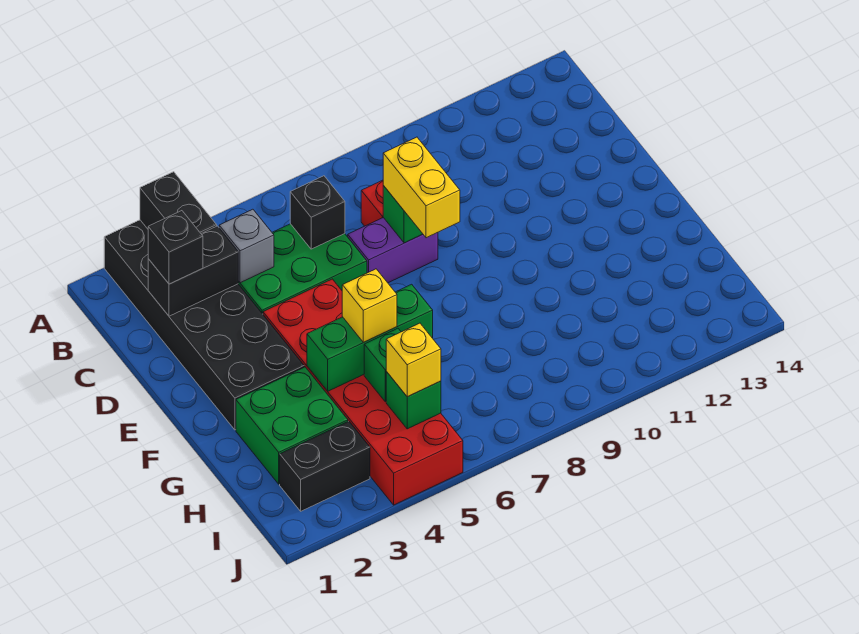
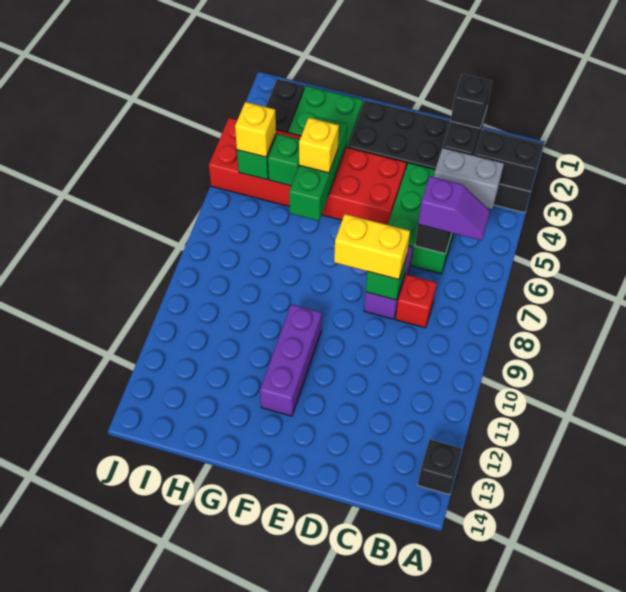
none -> black 1x1 brick [418,439,462,495]
none -> purple 1x2 slope [418,176,490,241]
grey 1x1 brick [219,209,274,283] -> grey 1x2 brick [434,148,504,209]
none -> purple 1x3 brick [260,304,322,416]

